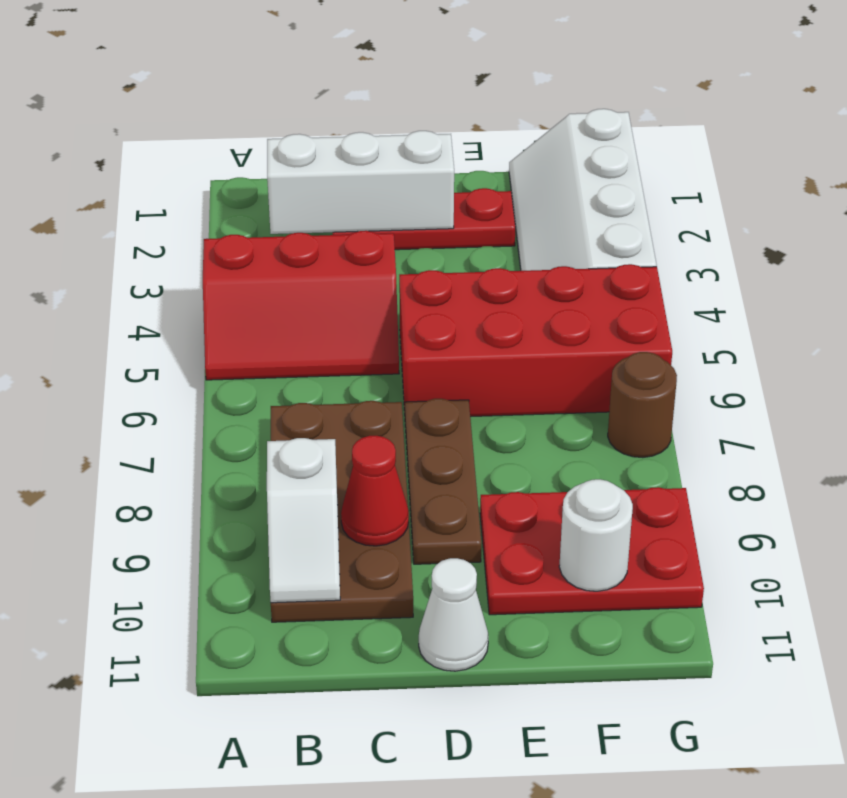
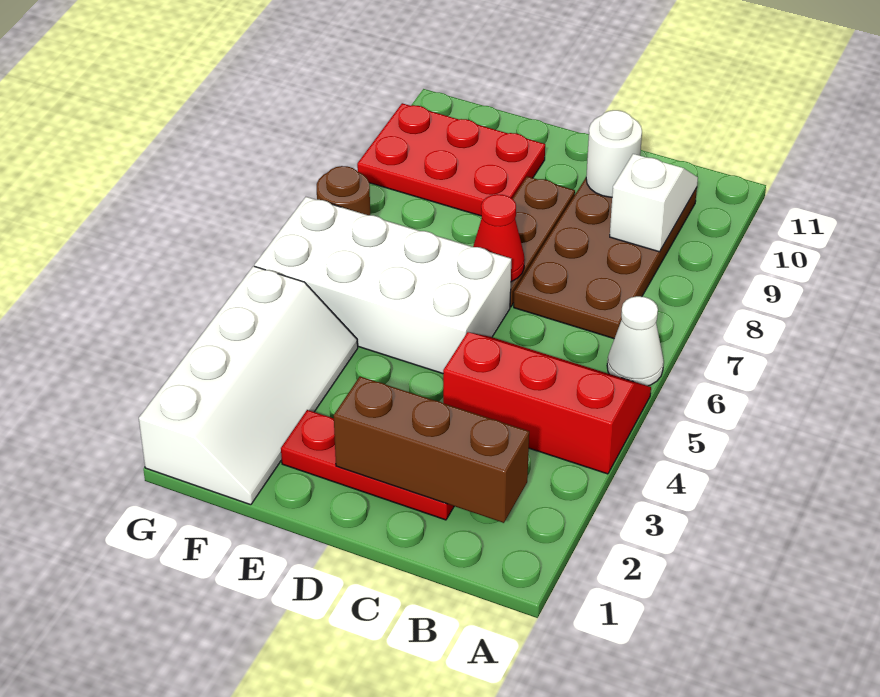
white 1x3 brick [267,131,454,234] -> brown 1x3 brick [334,376,529,523]
red 1x1 cone [341,436,409,546] -> red 1x1 cone moved to [473,194,525,282]
red 2x4 brick [399,264,672,417] -> white 2x4 brick [255,197,511,374]
white 1x1 cone [419,558,488,671] -> white 1x1 cone moved to [607,296,664,386]
white 1x1 round brick [559,479,633,591] -> white 1x1 round brick moved to [586,110,642,197]

